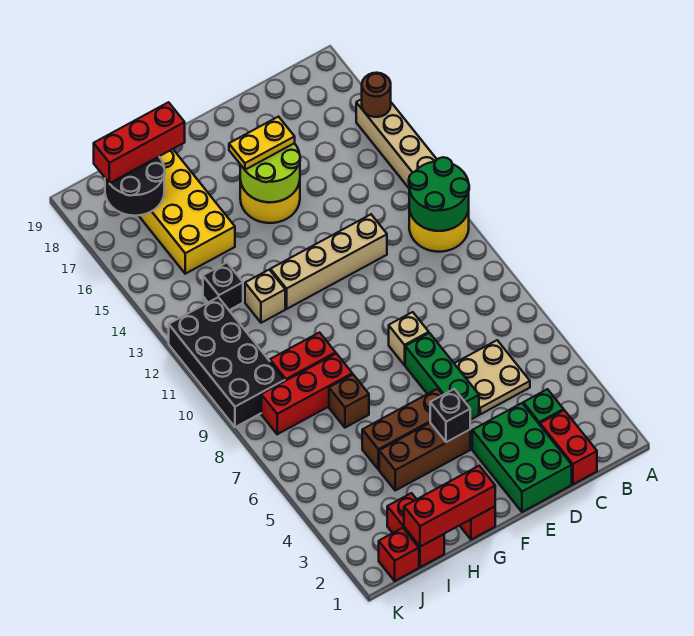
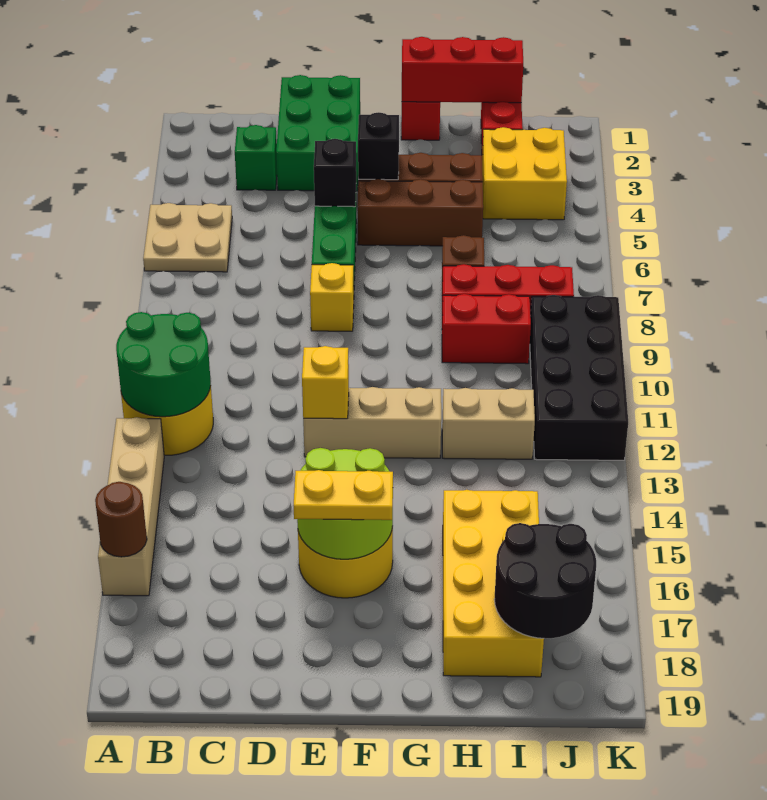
red 1x2 brick [540,410,597,484] -> none
tan 2x2 plate [454,340,530,414] -> tan 2x2 plate moved to [143,203,232,272]
tan 1x4 brick [271,215,387,309] -> tan 1x3 brick [303,387,441,458]
tan 1x1 brick [389,312,429,365] -> yellow 1x1 brick [310,263,354,331]
none -> yellow 1x1 brick [302,346,349,419]
tan 1x1 brick [245,270,285,323] -> tan 1x2 brick [442,388,535,459]
red 1x3 brick [94,102,185,183] -> none
none -> yellow 2x2 brick [482,127,567,220]
black 1x1 brick [203,263,243,310] -> black 1x1 brick moved to [314,139,356,207]
red 1x1 brick [379,528,419,581] -> none

